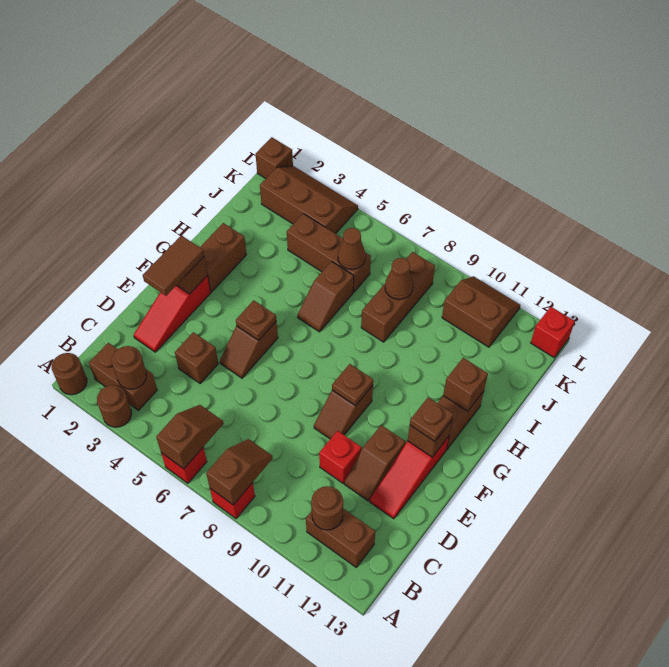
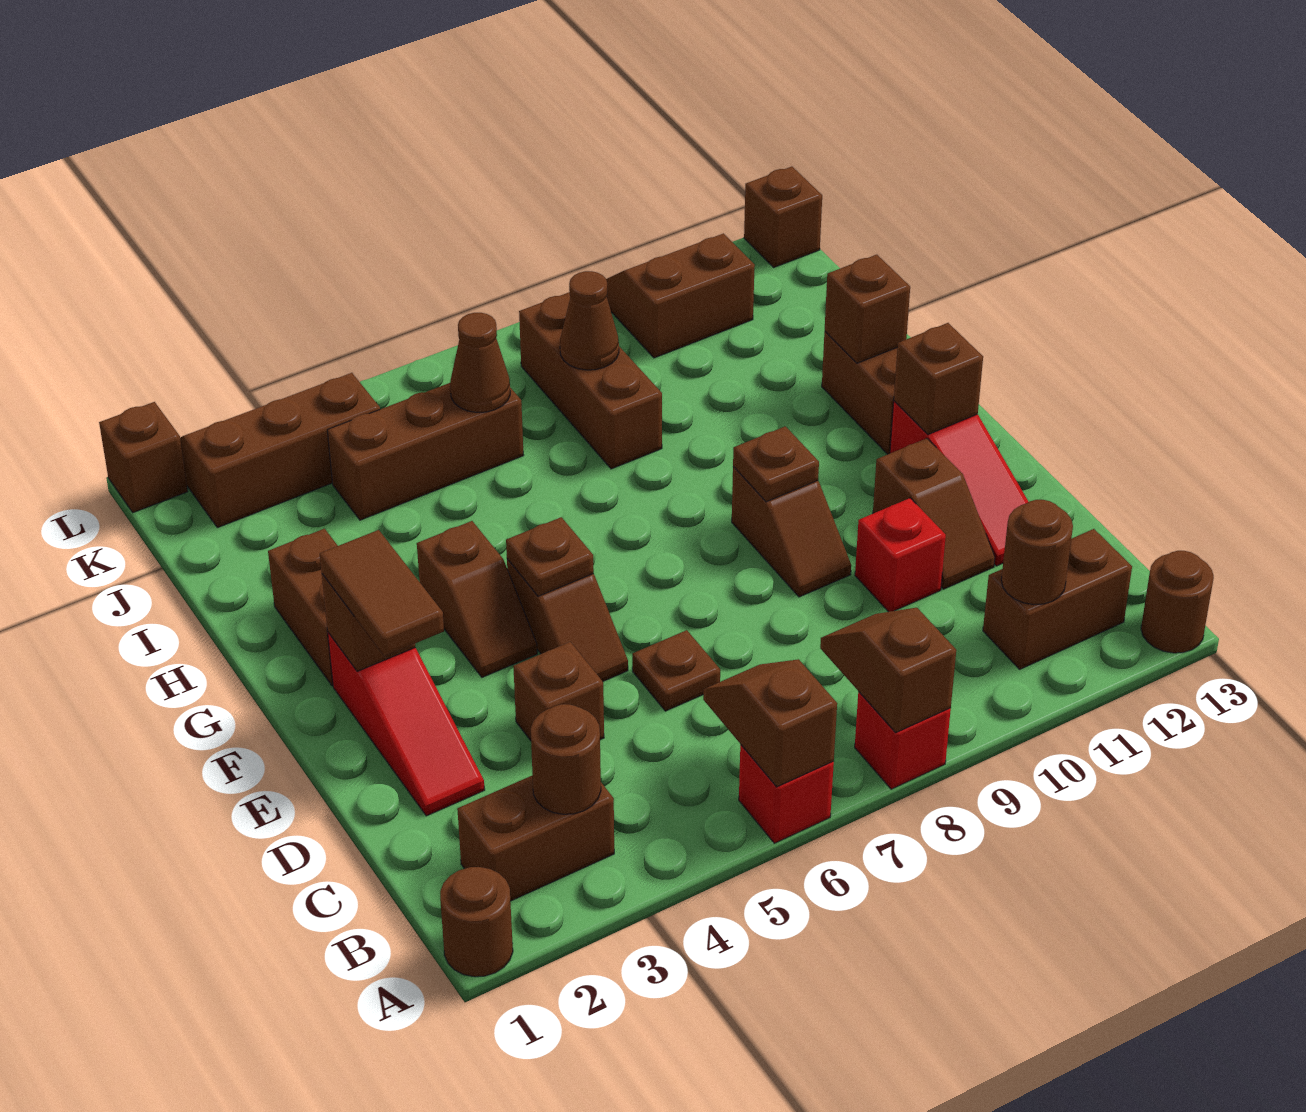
brown 1x1 round brick [97,385,132,427] -> brown 1x1 round brick moved to [1141,551,1214,653]
brown 1x1 plate [410,397,453,441] -> brown 1x1 plate moved to [632,630,720,711]
brown 1x2 slope [298,262,354,332] -> brown 1x2 slope moved to [417,521,537,677]
red 1x1 brick [531,307,575,357] -> brown 1x1 brick [744,167,822,268]

